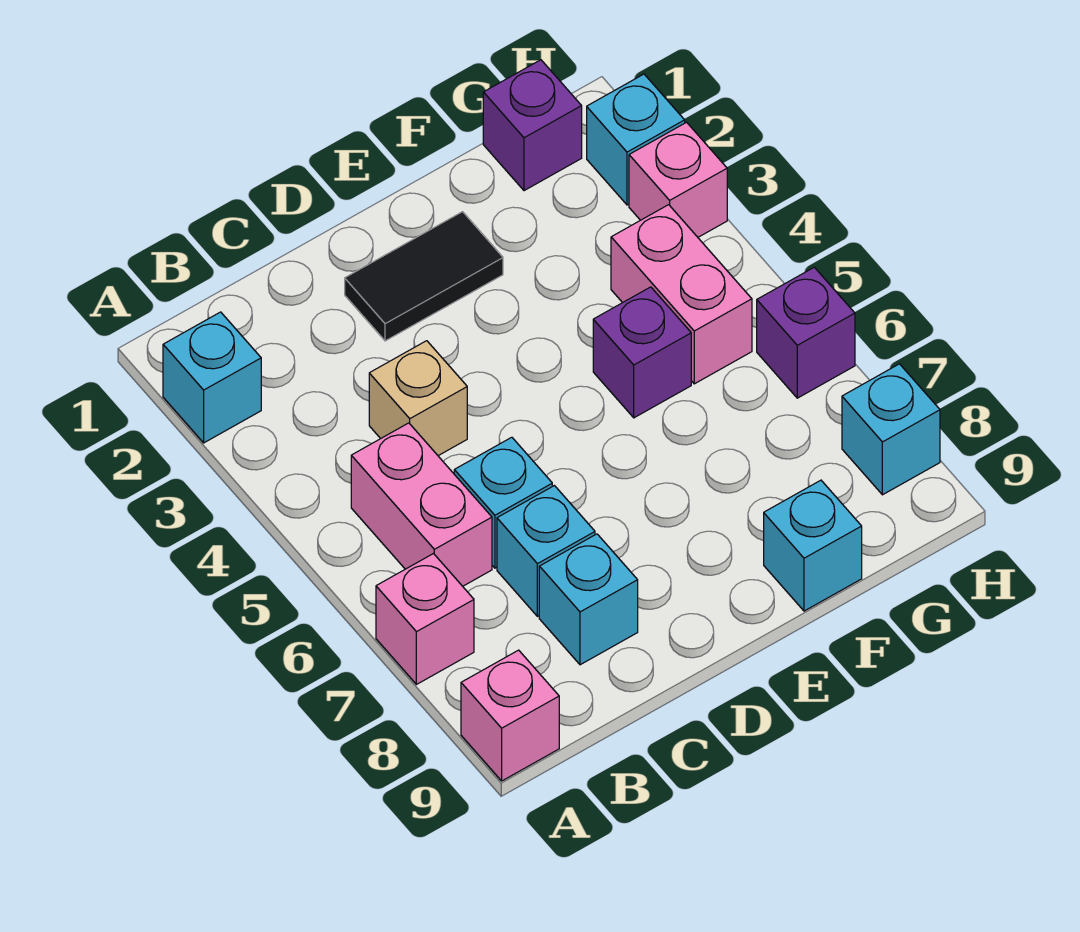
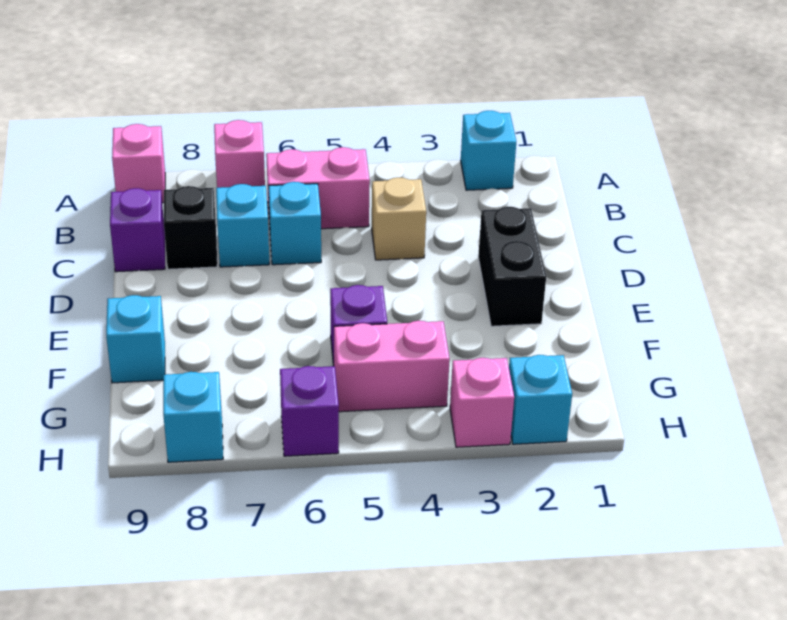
cyan 1x1 brick [539,534,638,665] -> black 1x1 brick [164,186,217,269]
black 1x2 tile [345,212,503,341] -> black 1x2 brick [478,207,546,326]
purple 1x1 brick [483,60,582,191] -> purple 1x1 brick moved to [110,188,165,272]

